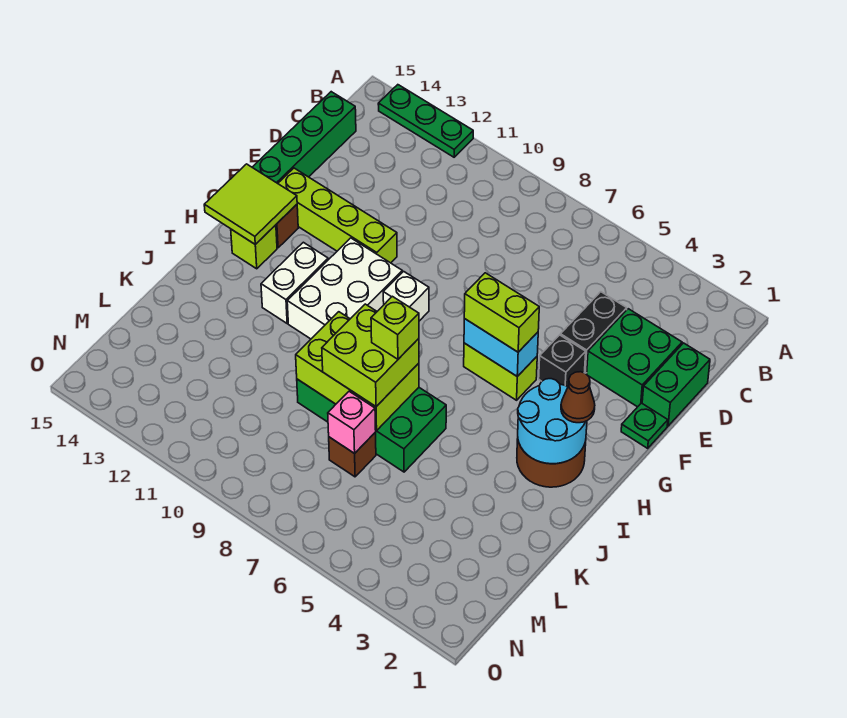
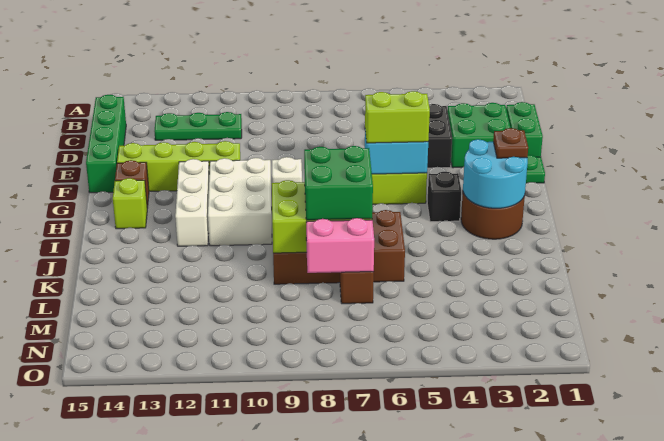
green 1x3 plate [378,85,473,157] -> green 1x3 plate moved to [154,112,242,140]
black 1x1 brick [539,335,586,386] -> black 1x1 brick moved to [427,172,461,222]
lime 2x2 tile [204,164,297,244] -> none
brown 1x1 cone [561,372,595,423] -> brown 1x1 plate [493,128,528,158]
white 1x2 brick [261,242,328,323] -> white 1x3 brick [175,159,209,246]
green 2x4 brick [297,379,446,472] -> brown 2x4 brick [273,210,405,284]
lime 2x2 brick [322,304,419,406] -> green 2x2 brick [304,146,373,220]
lime 1x1 brick [371,296,419,359] -> none
pink 1x1 brick [328,391,376,454] -> pink 1x2 brick [306,218,374,273]

